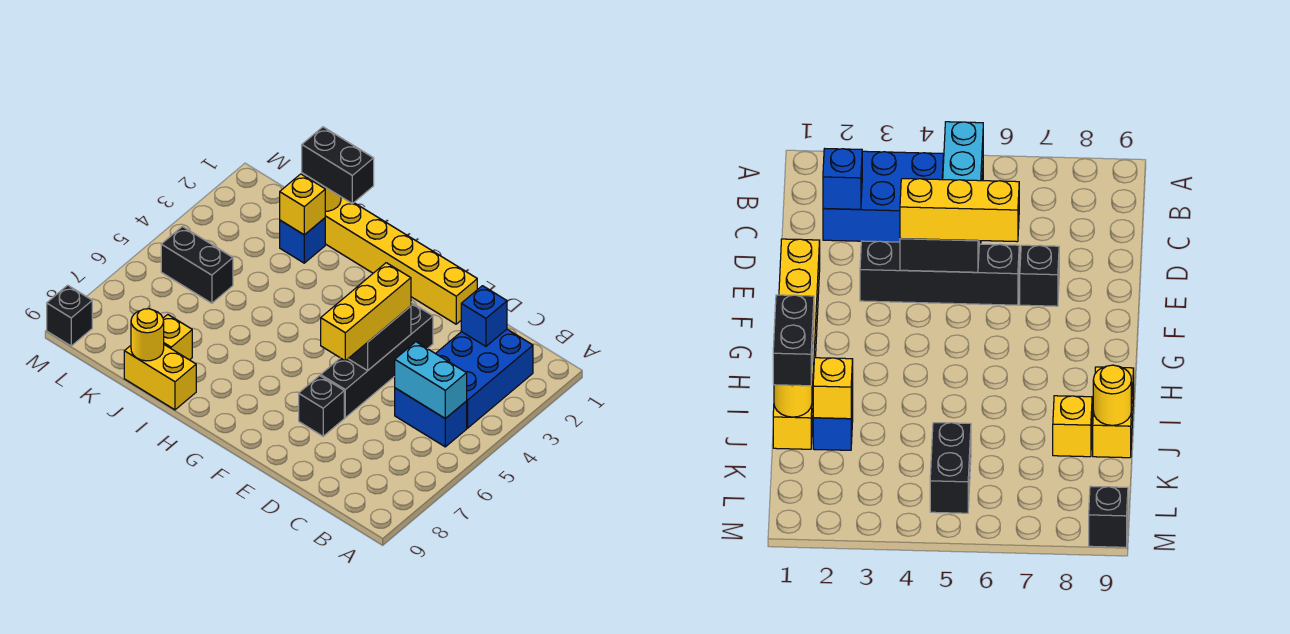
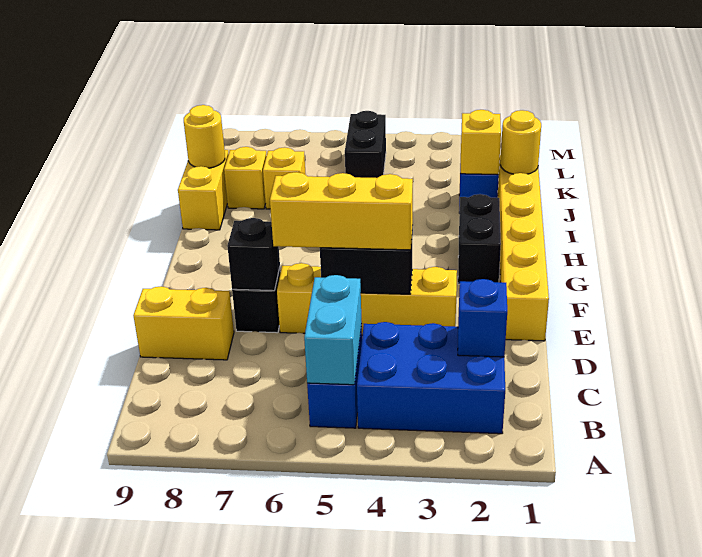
none -> yellow 1x2 brick [133,286,234,360]
black 1x4 brick [321,303,433,418] -> yellow 1x4 brick [277,263,457,335]
black 1x2 brick [302,127,374,204] -> black 1x2 brick moved to [458,194,501,284]
none -> yellow 1x1 brick [263,147,306,209]
black 1x1 brick [47,285,92,346] -> black 1x1 brick moved to [227,218,280,291]

